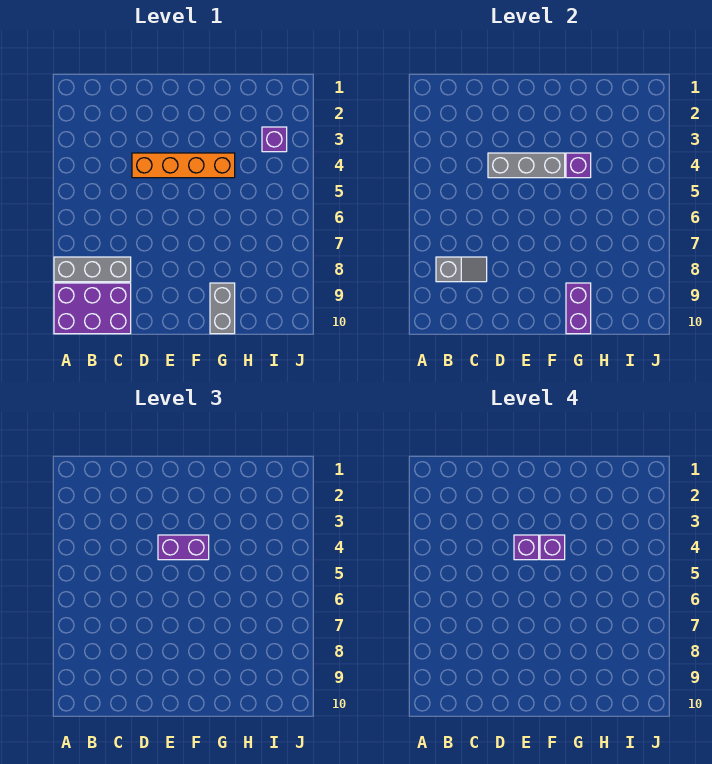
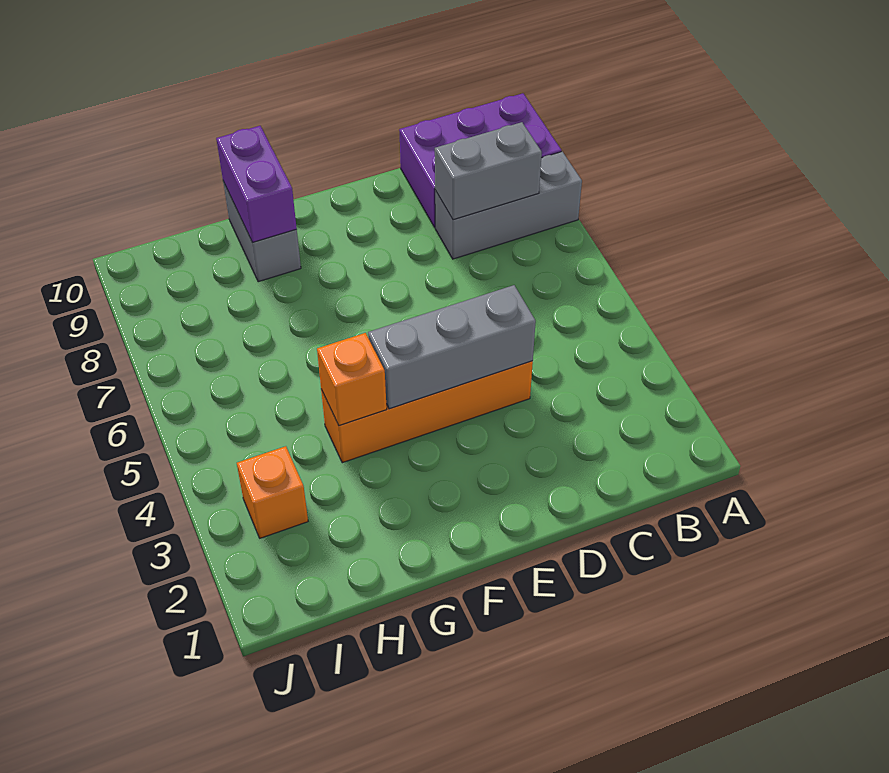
grey 1x2 slope [436,257,487,282] -> grey 1x2 brick [435,122,542,220]
purple 1x2 brick [158,535,209,560] -> none
purple 1x1 brick [514,535,539,560] -> none
purple 1x1 brick [540,535,565,560] -> none
purple 1x1 brick [566,153,591,178] -> orange 1x1 brick [317,333,387,426]
purple 1x1 brick [262,127,287,152] -> orange 1x1 brick [237,446,308,538]

